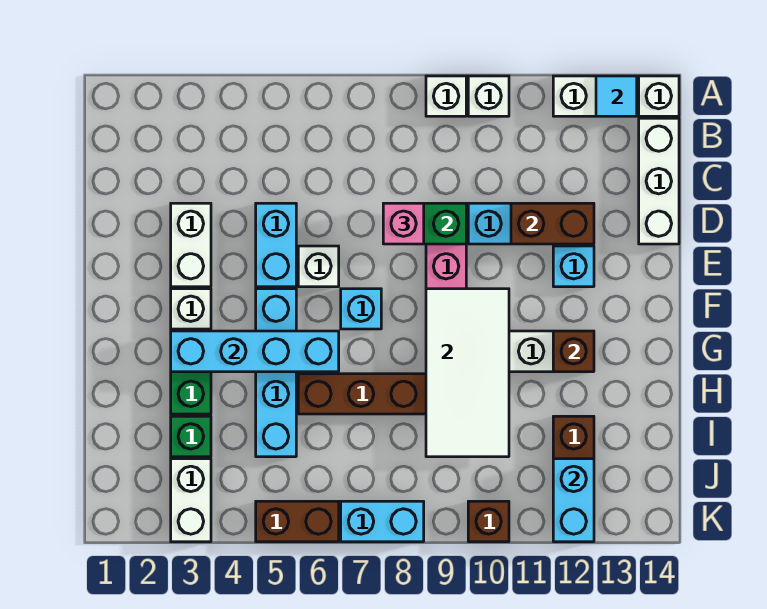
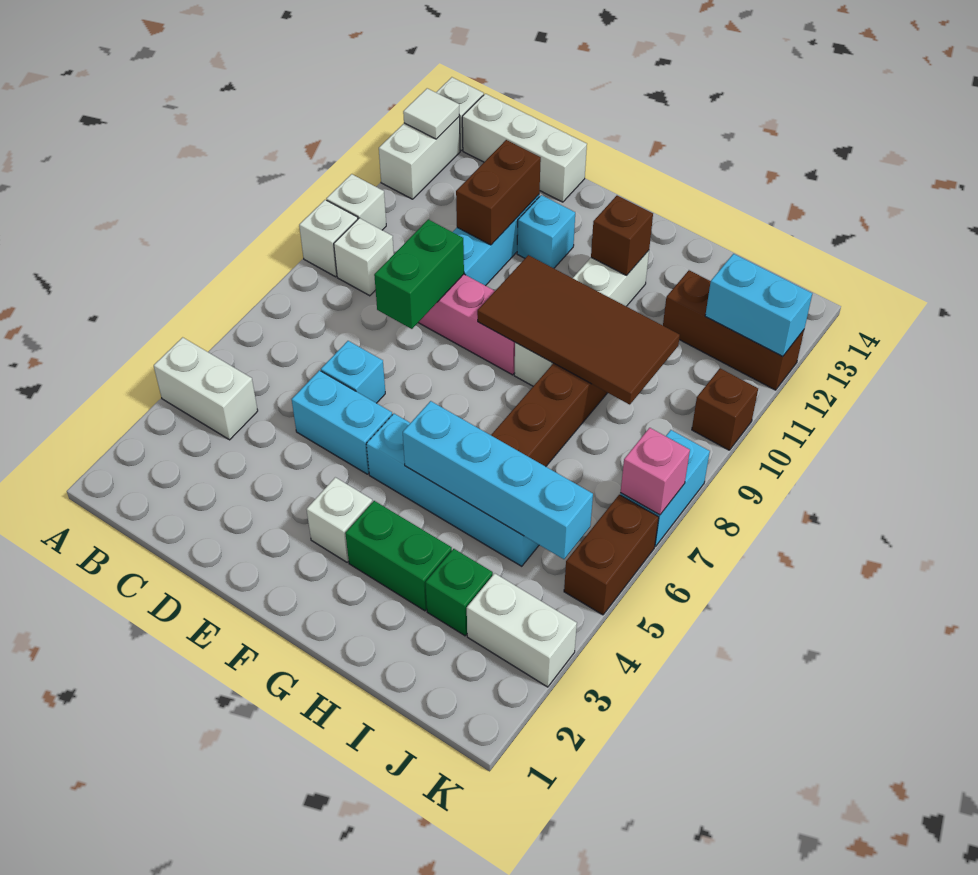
cyan 1x1 tile [596,76,637,116] -> white 1x1 tile [403,88,460,139]
white 1x2 brick [171,203,211,287] -> white 1x2 brick moved to [154,337,258,440]
pink 1x1 brick [383,203,424,244] -> pink 1x1 brick moved to [621,428,690,515]
white 1x1 brick [298,246,339,287] -> white 1x1 brick moved to [334,218,394,296]
cyan 1x1 brick [341,289,381,329] -> cyan 1x1 brick moved to [321,341,385,403]
white 2x4 tile [426,289,509,457] -> brown 2x4 tile [477,255,680,405]
cyan 1x4 brick [171,331,339,372] -> cyan 1x4 brick turned to [403,401,593,559]

